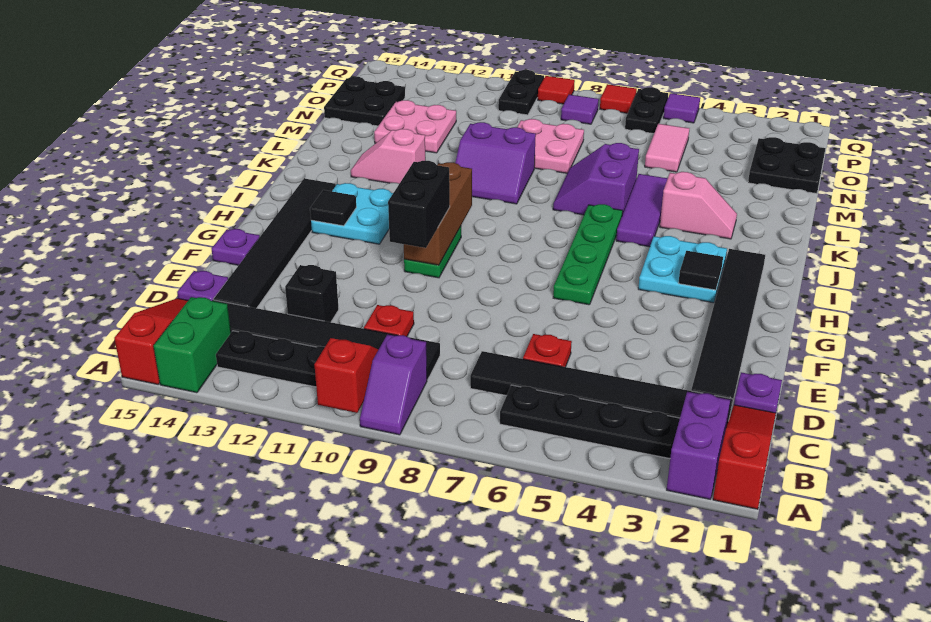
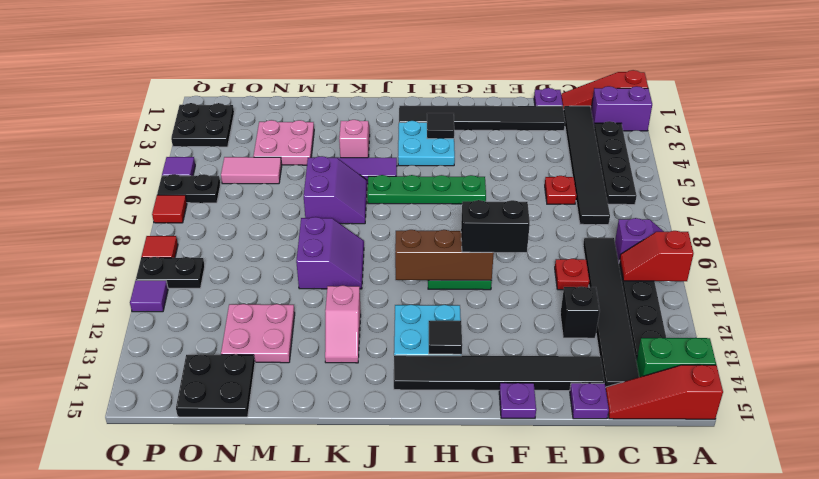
purple 2x2 slope [553,143,639,215] -> purple 2x2 slope turned to [304,156,367,224]
pink 2x2 plate [518,119,584,173] -> pink 2x2 plate moved to [253,120,314,165]
black 2x2 plate [748,137,826,194] -> black 2x2 plate moved to [171,103,234,147]
purple 1x1 tile [561,95,599,124] -> purple 1x1 tile moved to [130,280,168,312]

